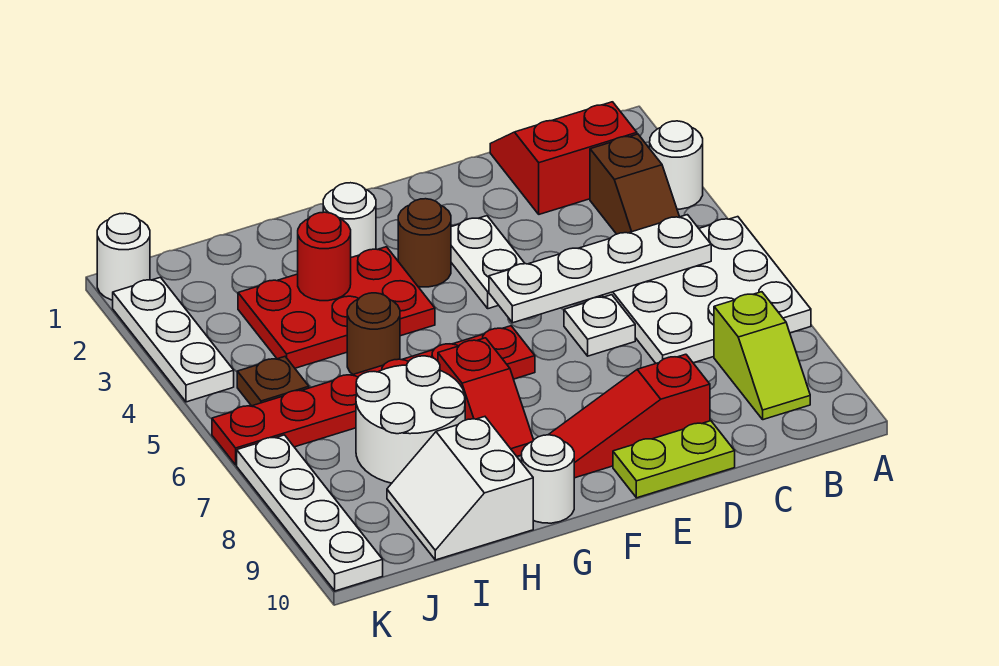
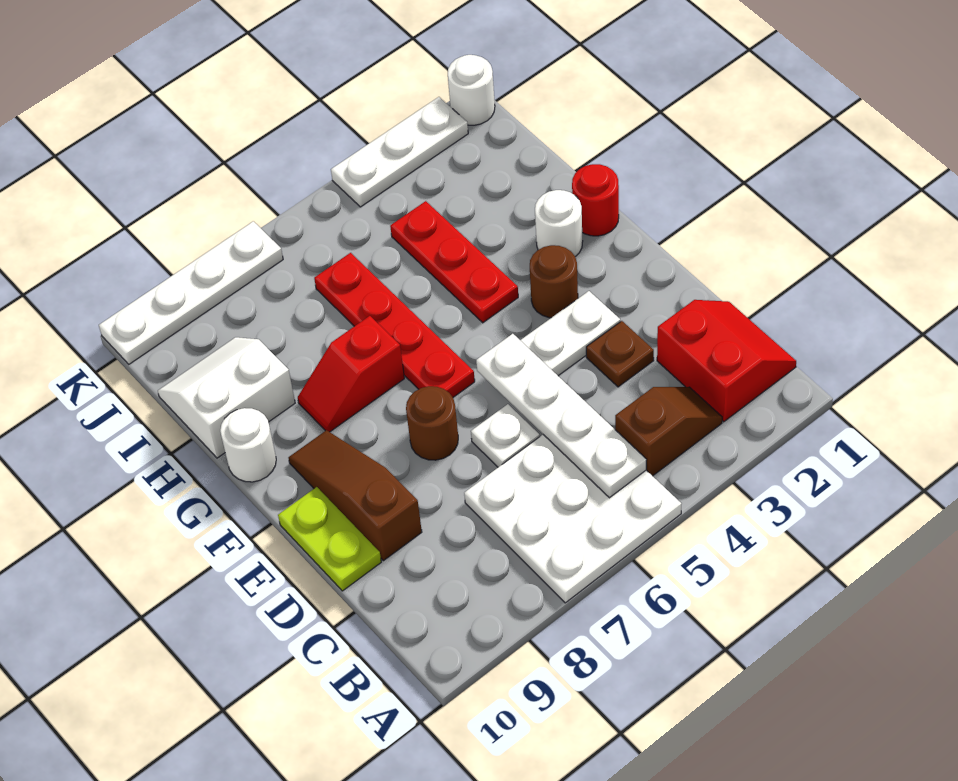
white 1x1 round brick [650,121,703,209] -> none
brown 1x2 slope [590,134,679,234] -> brown 1x2 slope turned to [615,387,722,476]
lime 1x2 slope [714,292,810,420] -> none
red 1x3 slope [548,354,710,478] -> brown 1x3 slope [289,430,422,561]
red 1x6 plate [212,326,535,465] -> red 1x4 plate [314,253,475,397]
red 2x3 plate [238,247,435,368] -> red 1x3 plate [390,201,518,323]
red 1x1 round brick [298,212,351,301] -> red 1x1 round brick moved to [572,164,619,236]
brown 1x1 round brick [347,293,400,374] -> brown 1x1 round brick moved to [406,386,458,460]
white 2x2 round brick [356,356,465,483] -> none
brown 1x1 plate [237,357,309,406] -> brown 1x1 plate moved to [586,321,654,387]

